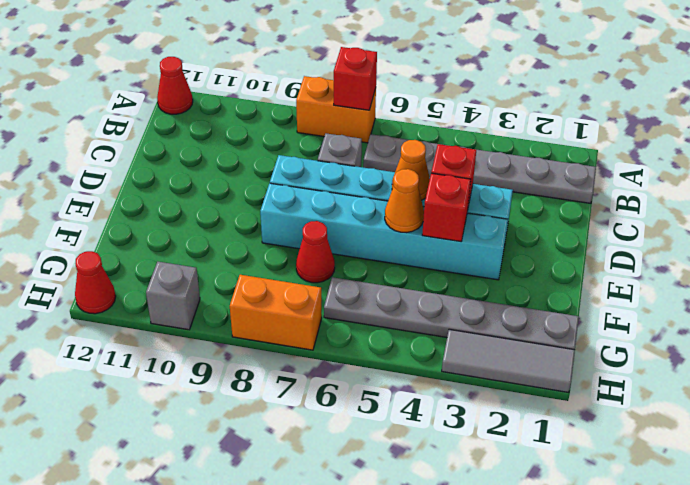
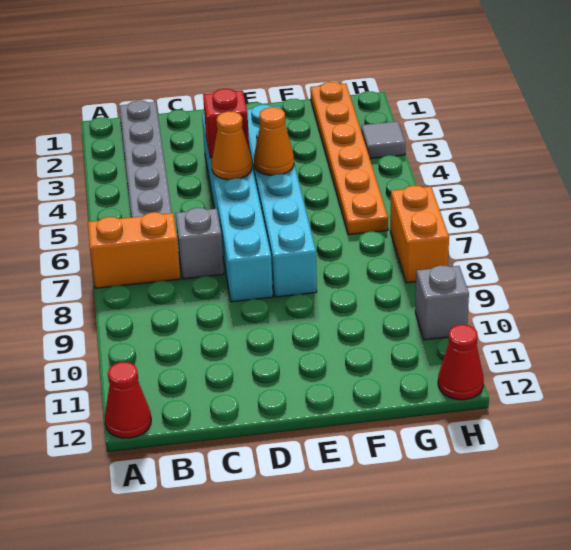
orange 1x2 brick [296,76,376,143] -> orange 1x2 brick turned to [88,212,180,288]
red 1x1 brick [334,47,377,110] -> none
red 1x1 brick [422,173,471,242] -> none
red 1x1 cone [296,221,335,283] -> none
grey 1x6 plate [324,277,579,350] -> orange 1x6 plate [310,82,388,235]
grey 1x3 tile [442,329,575,393] -> grey 1x1 tile [361,121,405,159]

